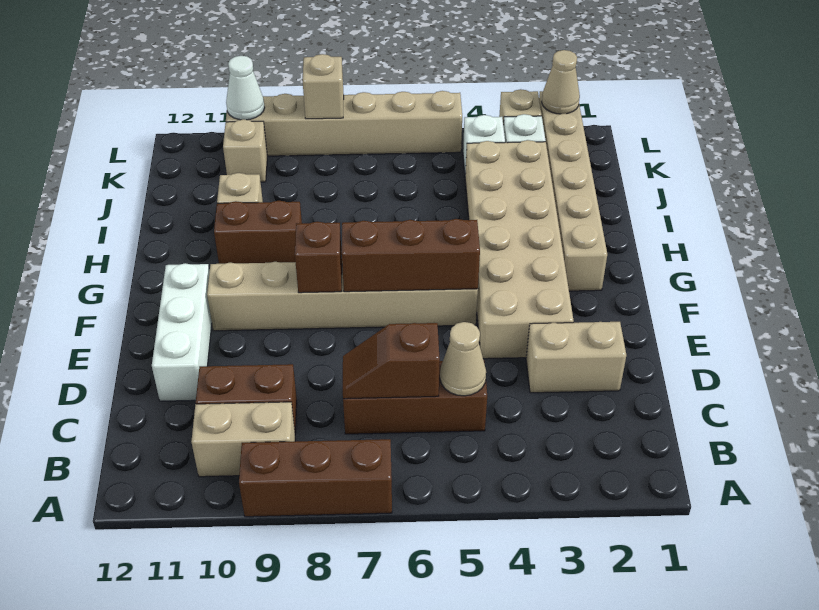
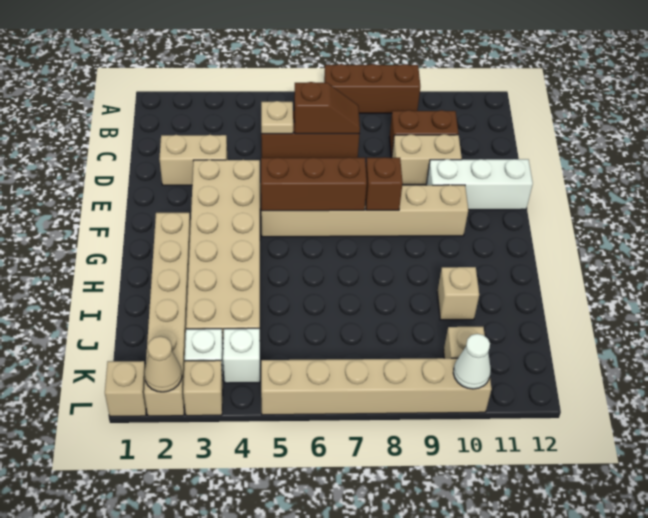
tan 1x2 brick [191,402,295,477] -> tan 1x2 brick moved to [392,134,462,185]
tan 1x1 cone [440,322,486,396] -> tan 1x1 plate [261,101,293,134]
white 1x3 brick [152,263,212,401] -> white 1x3 brick turned to [426,159,533,210]
brown 1x2 brick [214,201,302,264] -> none
tan 1x1 brick [303,54,344,119] -> tan 1x1 brick moved to [105,361,146,416]

